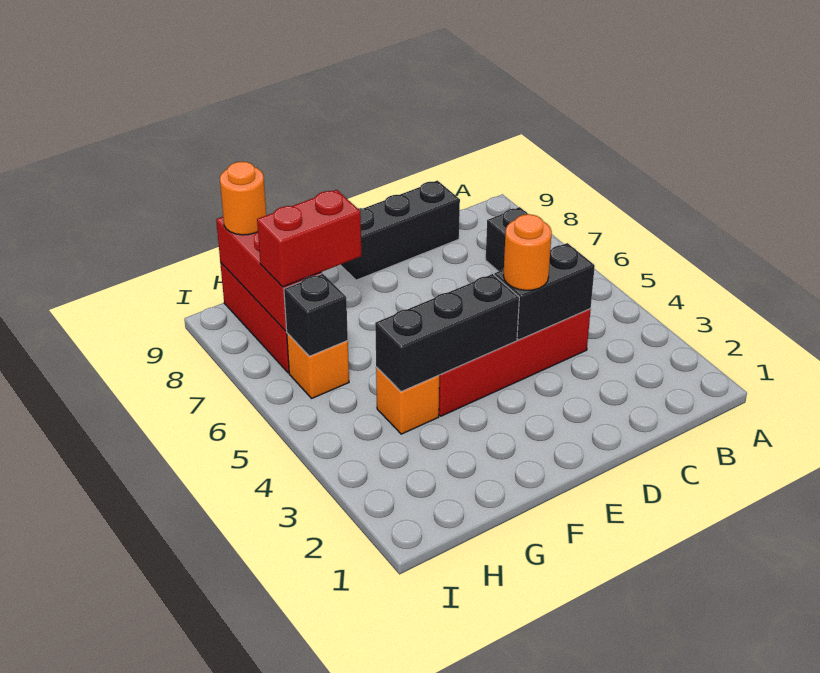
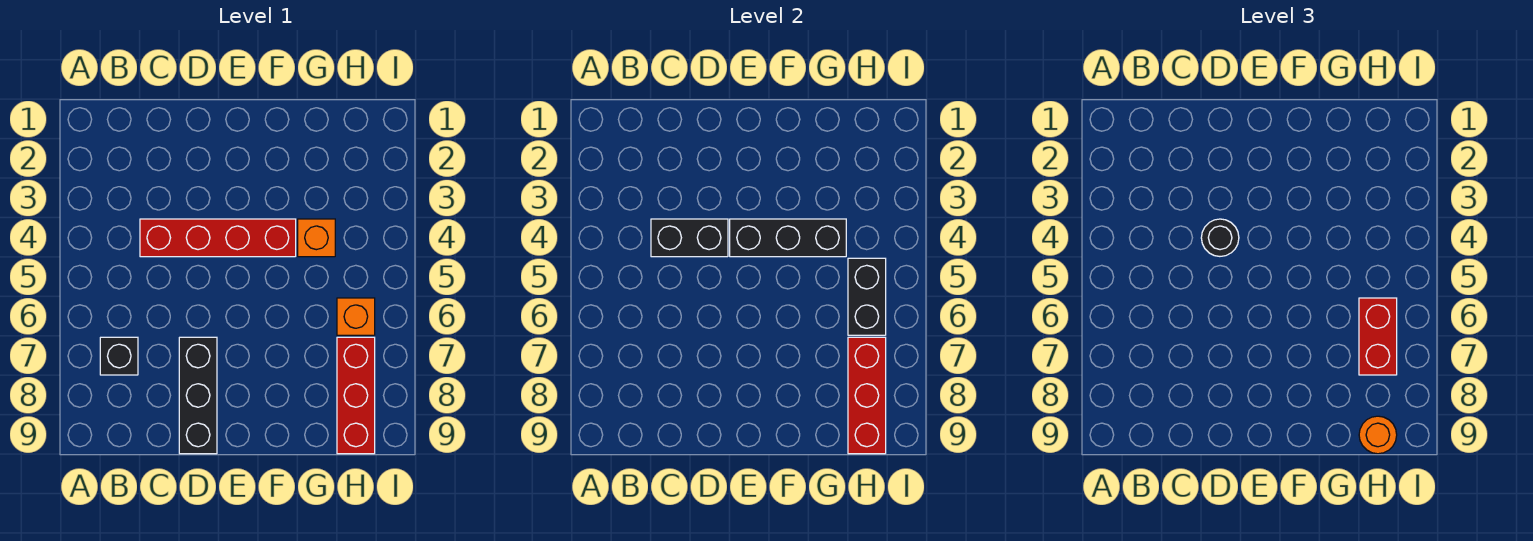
black 1x3 brick [340,181,460,280] -> black 1x3 brick turned to [179,337,217,454]
orange 1x1 round brick [503,214,552,290] -> black 1x1 round brick [1201,219,1239,256]
red 1x2 brick [257,190,361,287] -> red 1x2 brick turned to [1359,298,1397,375]
black 1x1 brick [284,274,348,356] -> black 1x2 brick [848,258,886,335]

